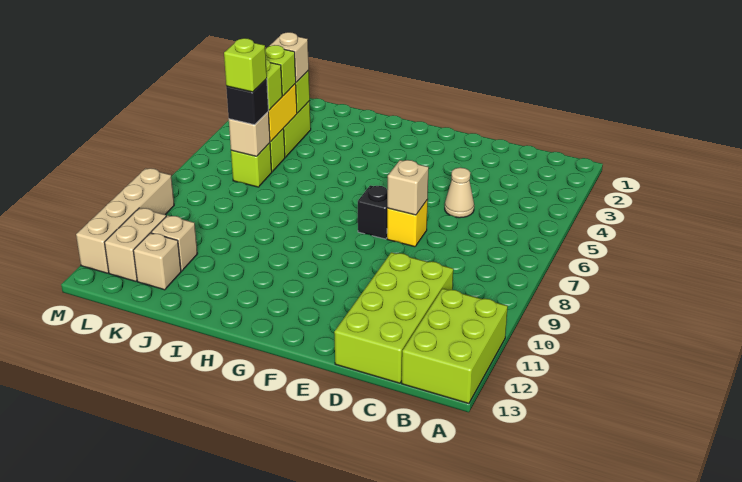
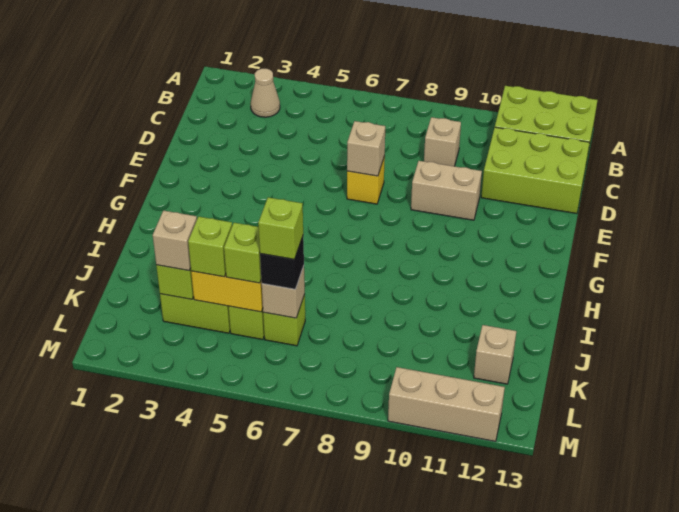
lime 2x4 brick [334,252,453,383] -> lime 2x3 brick [481,127,590,214]
tan 1x1 cone [445,168,474,218] -> tan 1x1 cone moved to [251,69,280,117]
black 1x1 brick [358,185,387,239] -> none
tan 1x1 brick [151,215,198,271] -> tan 1x1 brick moved to [424,117,461,166]
tan 1x2 brick [104,208,166,281] -> tan 1x2 brick moved to [411,161,482,220]
tan 1x4 brick [76,168,174,273] -> tan 1x3 brick [388,367,505,441]

